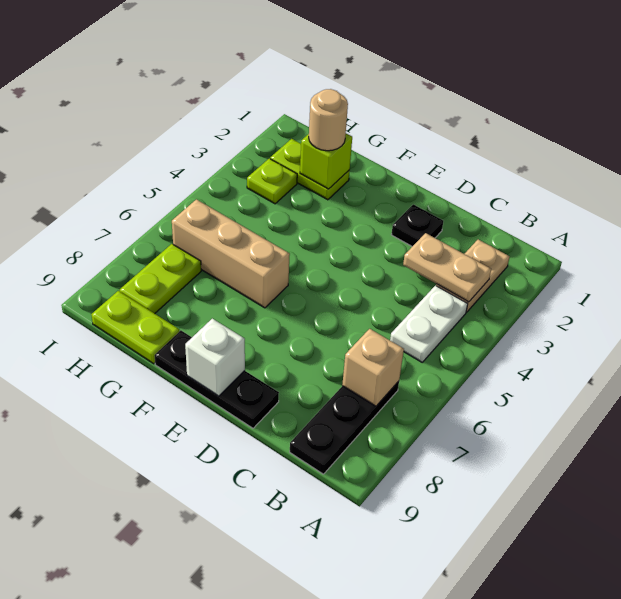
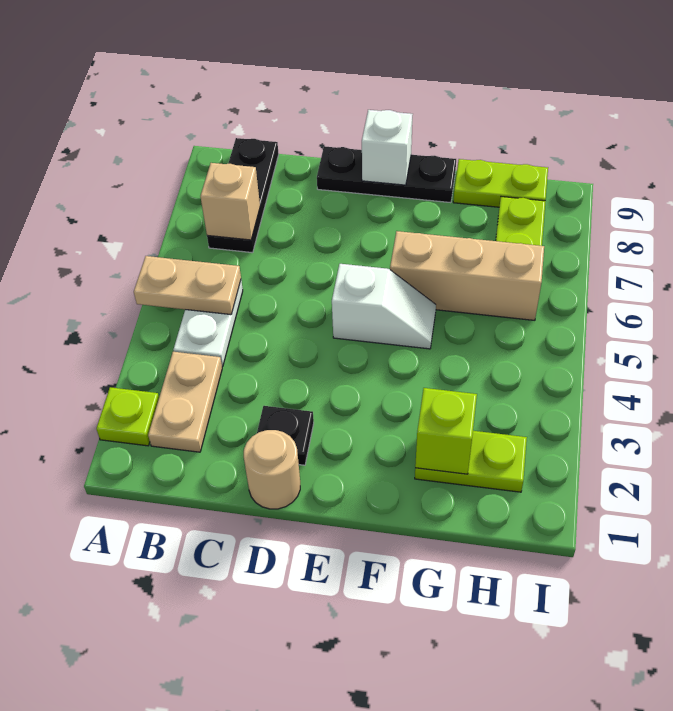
tan 1x2 plate [403,233,491,302] -> tan 1x2 plate moved to [134,256,241,315]
none -> white 1x2 slope [332,264,436,349]
tan 1x1 round brick [309,89,348,151] -> tan 1x1 round brick moved to [244,430,300,509]
lime 1x1 plate [247,159,297,204] -> lime 1x1 plate moved to [96,387,159,446]

